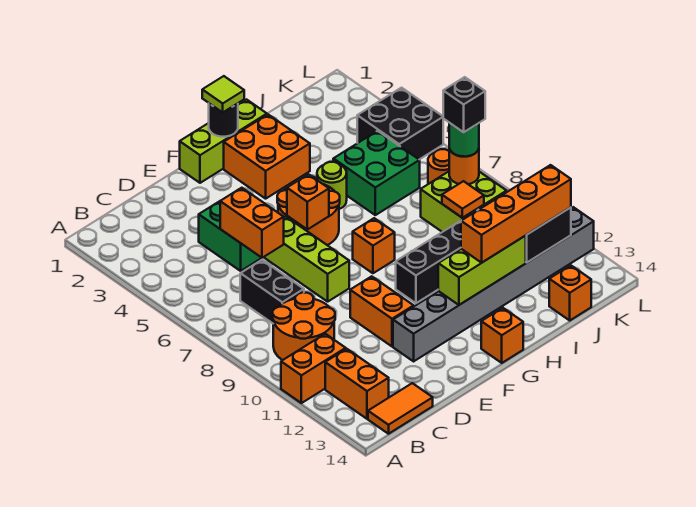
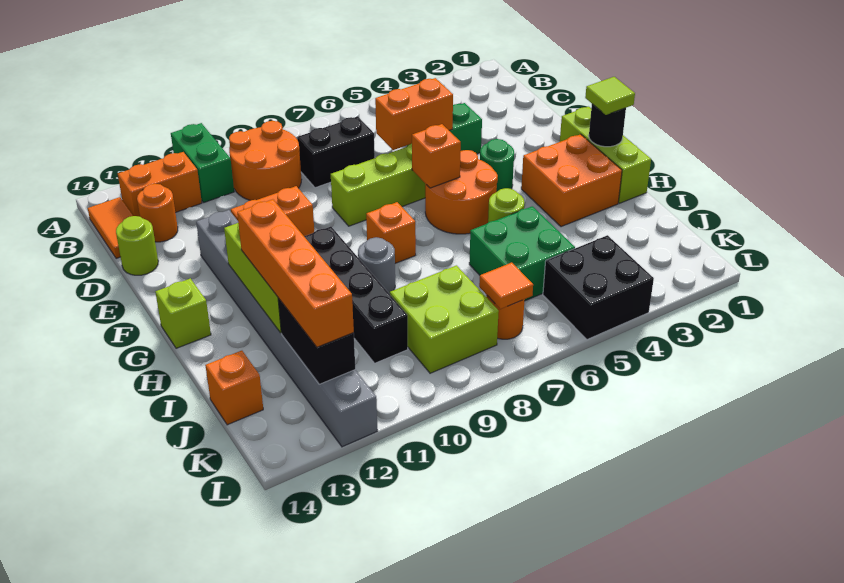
orange 1x2 brick [281,334,346,403] -> green 1x2 brick [171,123,234,203]
none -> lime 1x1 round brick [116,216,158,275]
orange 1x1 brick [481,308,523,363] -> lime 1x1 brick [155,278,211,348]
none -> grey 1x1 round brick [358,237,395,294]
orange 1x1 tile [442,181,484,218] -> orange 1x1 tile moved to [479,262,533,309]
orange 1x1 round brick [449,149,479,184] -> orange 1x1 round brick moved to [137,184,178,242]
green 1x1 round brick [449,123,479,157] -> green 1x1 round brick moved to [480,139,514,192]
black 1x1 brick [443,77,485,132] -> none

